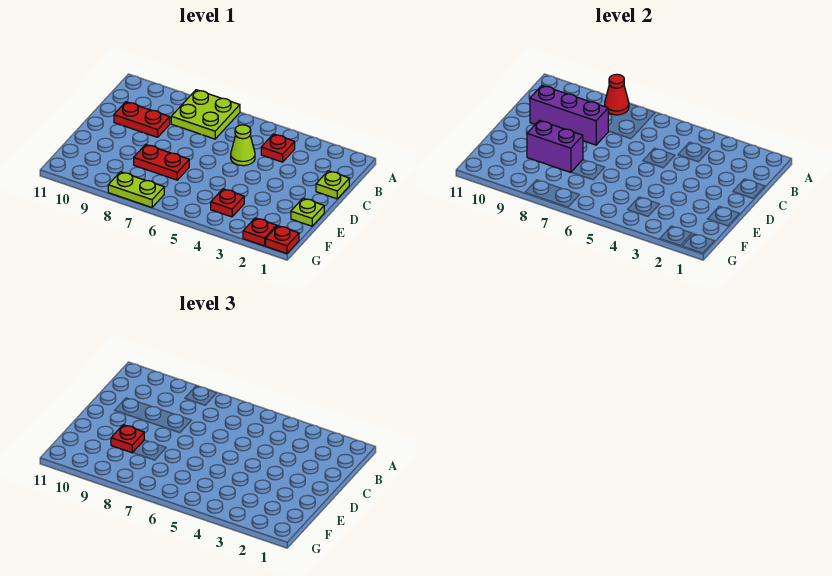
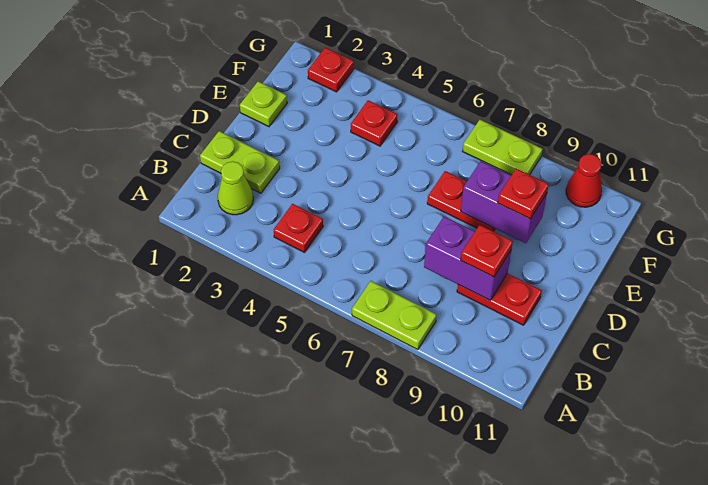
lime 2x2 plate [171,90,240,139] -> lime 1x2 plate [352,281,436,350]
red 1x1 cone [605,74,629,115] -> red 1x1 cone moved to [566,154,602,207]
lime 1x1 plate [316,171,349,199] -> lime 1x2 plate [200,131,280,193]
lime 1x1 cone [231,125,255,166] -> lime 1x1 cone moved to [218,161,253,215]
purple 1x3 brick [530,85,608,145] -> purple 1x2 brick [424,216,511,300]
red 1x1 plate [266,226,299,254] -> red 1x1 plate moved to [461,225,513,277]

